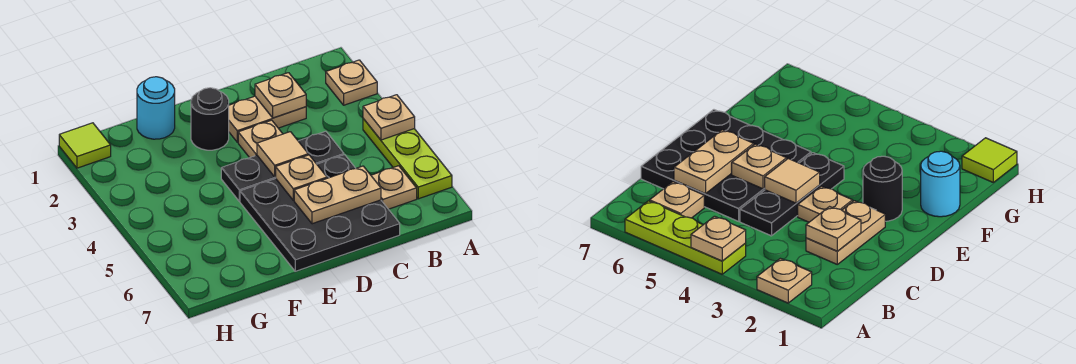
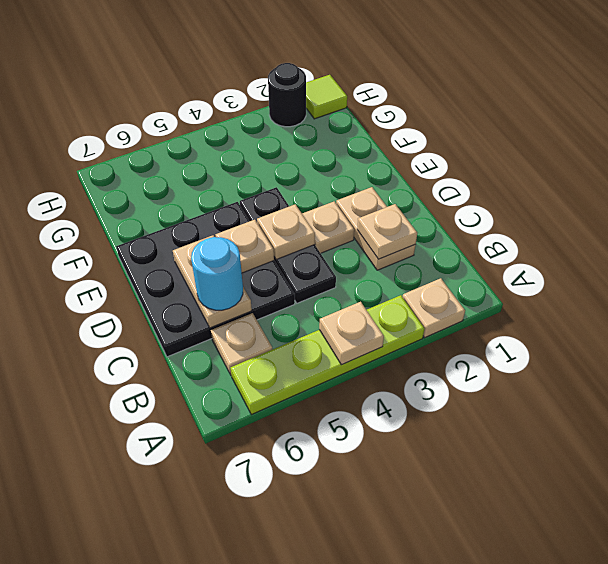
lime 1x3 plate [363,119,452,199] -> lime 1x4 plate [231,295,424,415]
tan 1x1 tile [257,132,308,177] -> tan 1x1 plate [257,204,315,260]
black 1x1 round brick [191,88,229,150] -> black 1x1 round brick moved to [268,63,306,127]
cyan 1x1 round brick [137,77,175,139] -> cyan 1x1 round brick moved to [191,237,243,310]

